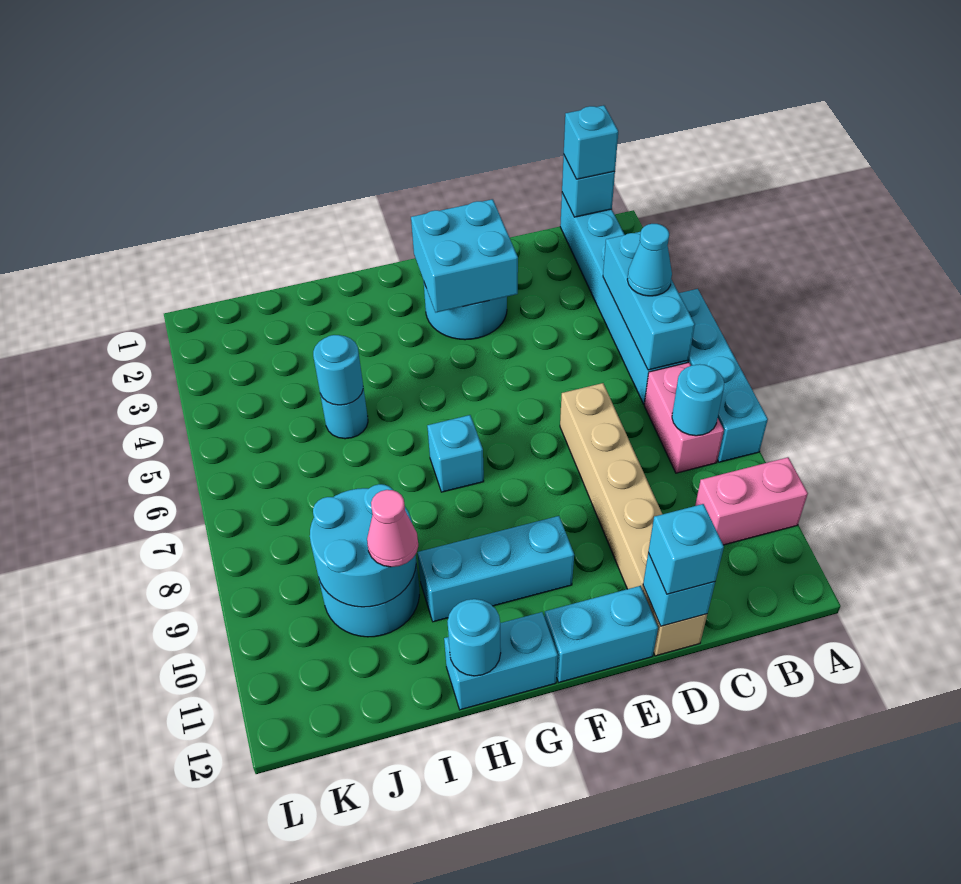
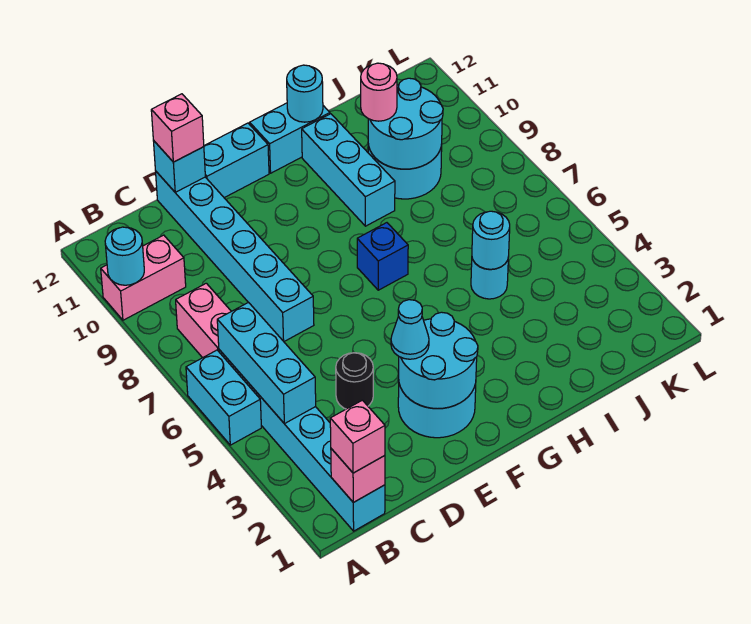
cyan 1x4 brick [679,289,768,462] -> cyan 1x2 brick [186,350,261,445]
cyan 1x1 brick [562,155,615,217] -> pink 1x1 brick [331,449,385,502]
cyan 1x1 brick [564,105,618,179] -> pink 1x1 brick [330,400,385,473]
cyan 1x1 cone [627,224,672,296] -> cyan 1x1 cone moved to [391,300,429,359]
cyan 1x1 round brick [672,364,724,436] -> cyan 1x1 round brick moved to [105,227,144,285]
none -> black 1x1 round brick [336,353,373,409]
tan 1x6 brick [560,383,707,656] -> cyan 1x6 brick [156,172,314,341]
cyan 1x1 brick [648,504,724,594] -> pink 1x1 brick [151,94,204,162]
cyan 2x2 brick [411,199,518,312] -> cyan 2x2 round brick [399,312,478,409]
cyan 1x3 brick [417,516,574,622] -> cyan 1x3 brick turned to [302,114,395,226]
cyan 1x1 brick [427,415,484,492] -> blue 1x1 brick [357,223,408,290]
pink 1x1 cone [367,490,418,567] -> pink 1x1 round brick [361,63,397,121]

